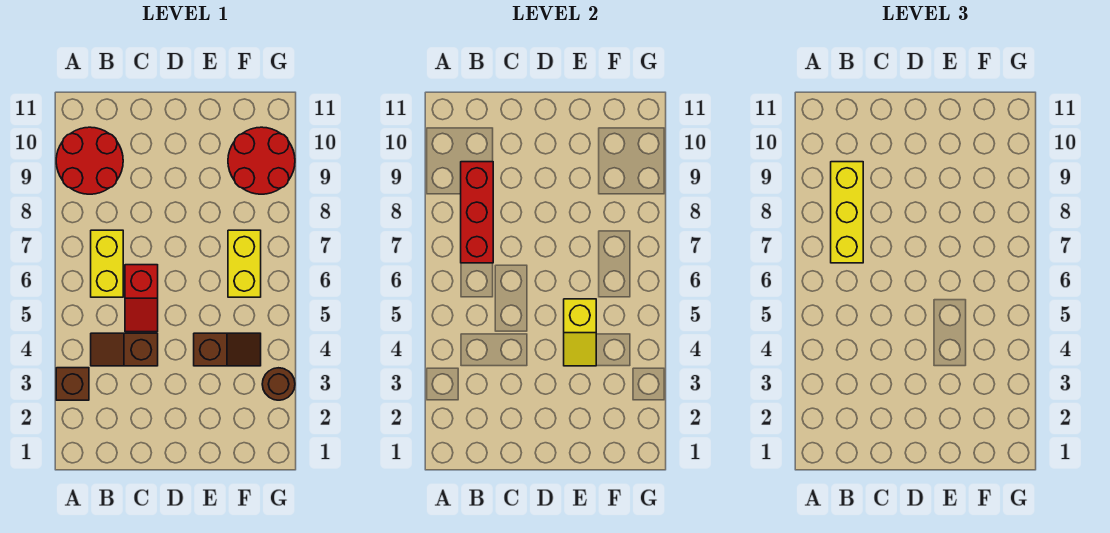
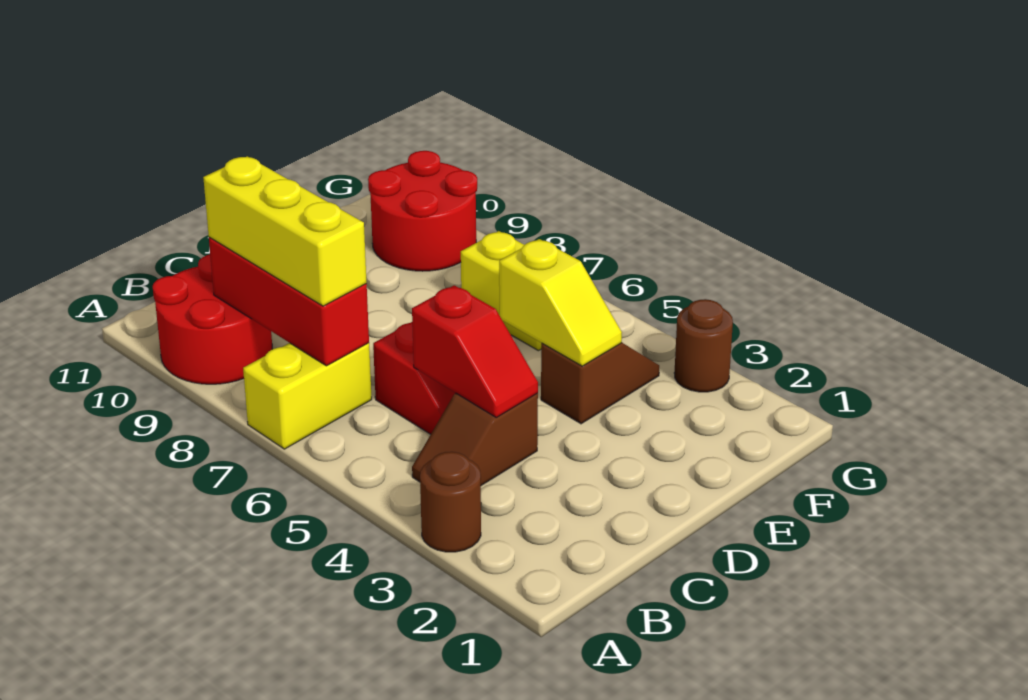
brown 1x1 brick [56,368,89,400] -> brown 1x1 round brick [420,452,481,552]
yellow 1x2 brick [91,230,123,297] -> yellow 1x2 brick turned to [243,343,372,449]
none -> red 1x2 slope [412,285,538,417]

